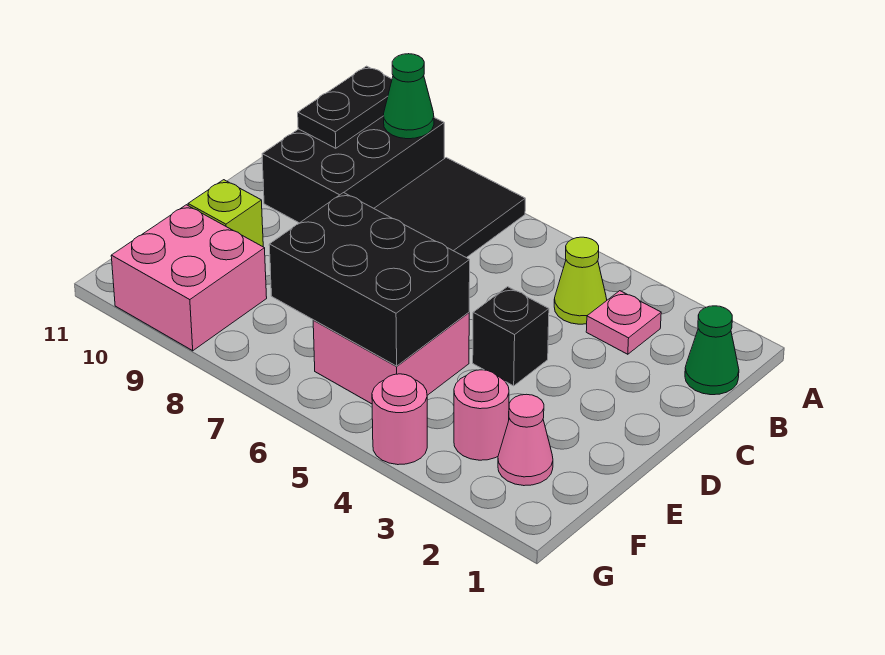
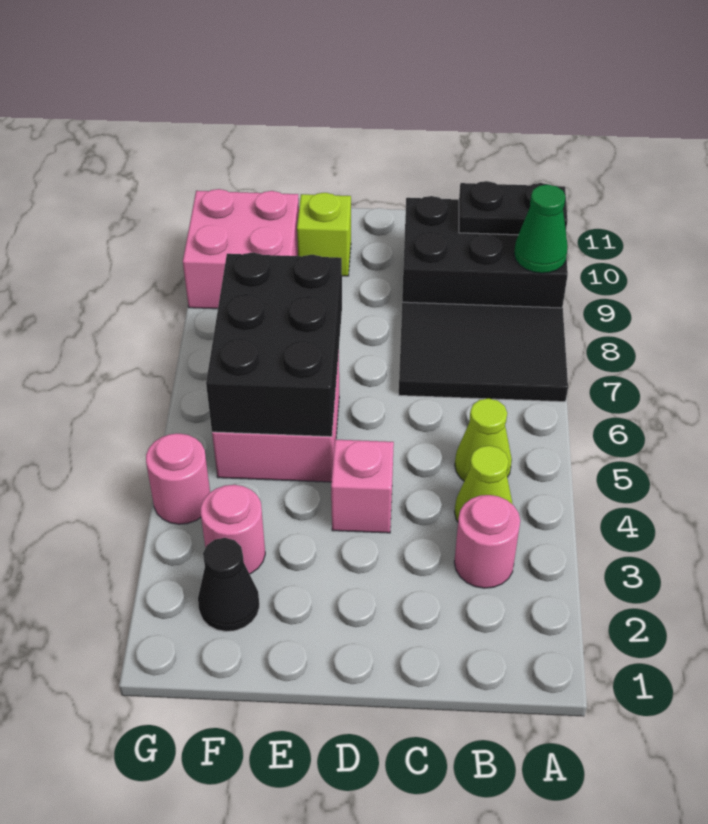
green 1x1 cone [685,306,739,395] -> none
pink 1x1 plate [586,291,661,354] -> pink 1x1 round brick [454,495,520,588]
none -> lime 1x1 cone [455,398,512,481]
black 1x1 brick [473,287,549,386] -> pink 1x1 brick [331,440,394,533]
pink 1x1 cone [498,394,553,486] -> black 1x1 cone [198,538,259,632]

